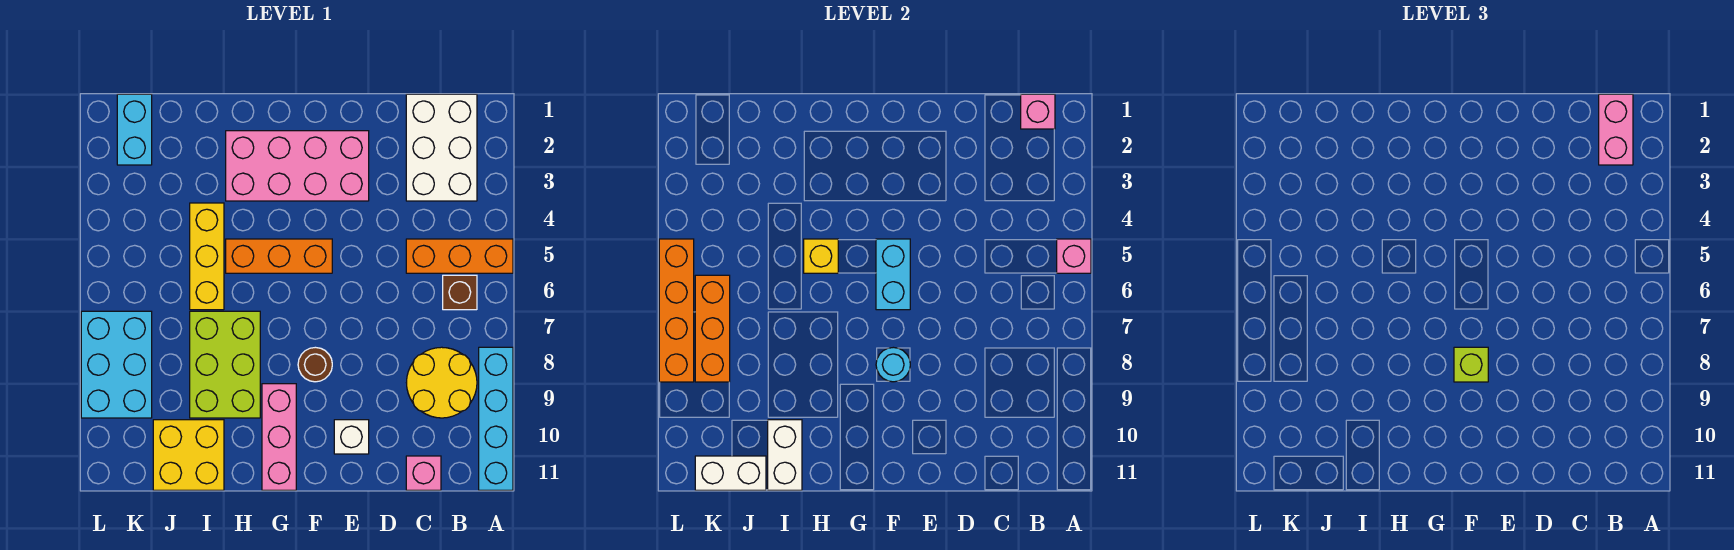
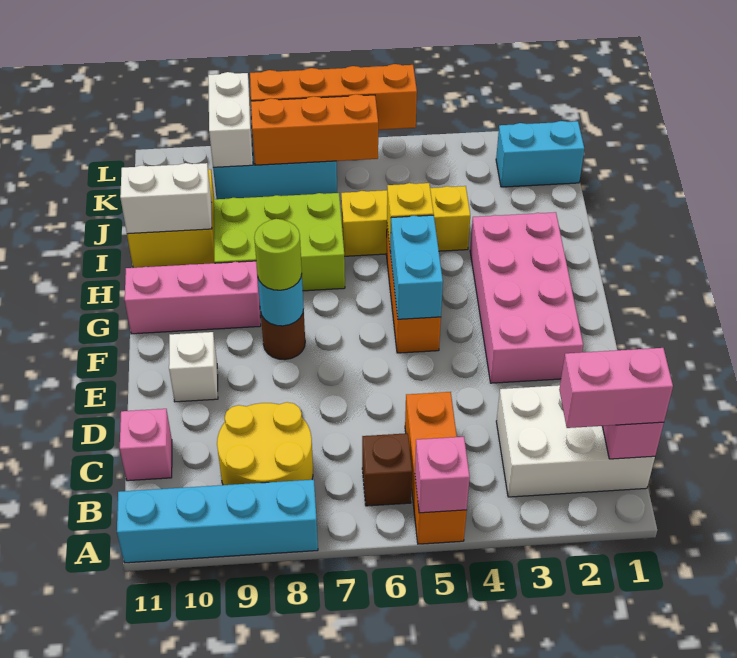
cyan 1x2 brick [876,239,910,310] -> cyan 1x2 brick turned to [390,215,443,319]
lime 1x1 brick [1454,347,1488,382] -> lime 1x1 round brick [254,219,302,290]
white 1x2 brick [695,456,766,490] -> white 1x2 brick moved to [208,72,253,167]

